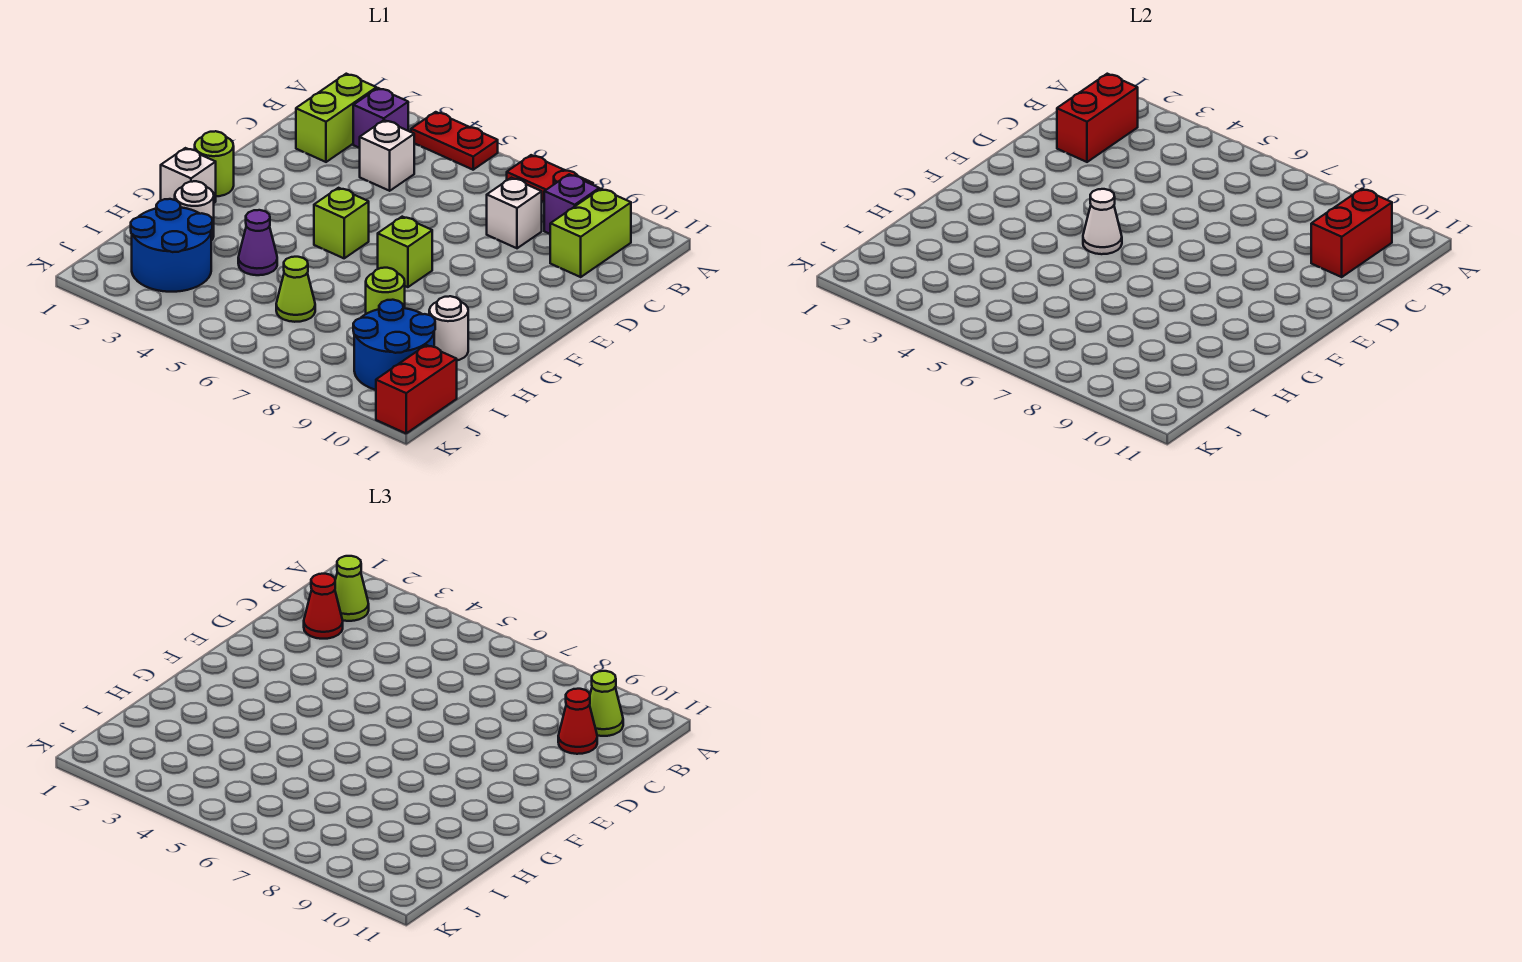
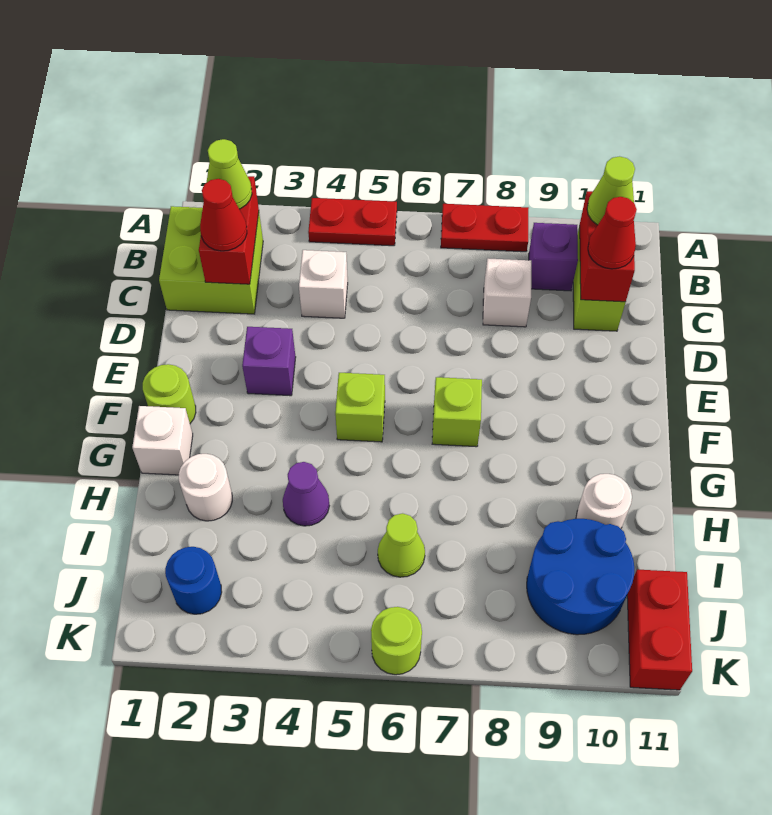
lime 1x2 brick [296,74,377,162] -> lime 2x2 brick [159,206,263,314]
purple 1x1 brick [353,88,408,148] -> purple 1x1 brick moved to [242,327,296,396]
white 1x1 cone [1083,189,1122,254] -> none
lime 1x1 round brick [366,268,405,314] -> lime 1x1 round brick moved to [371,607,422,675]
blue 2x2 round brick [131,199,212,292] -> blue 1x1 round brick [165,547,222,614]

